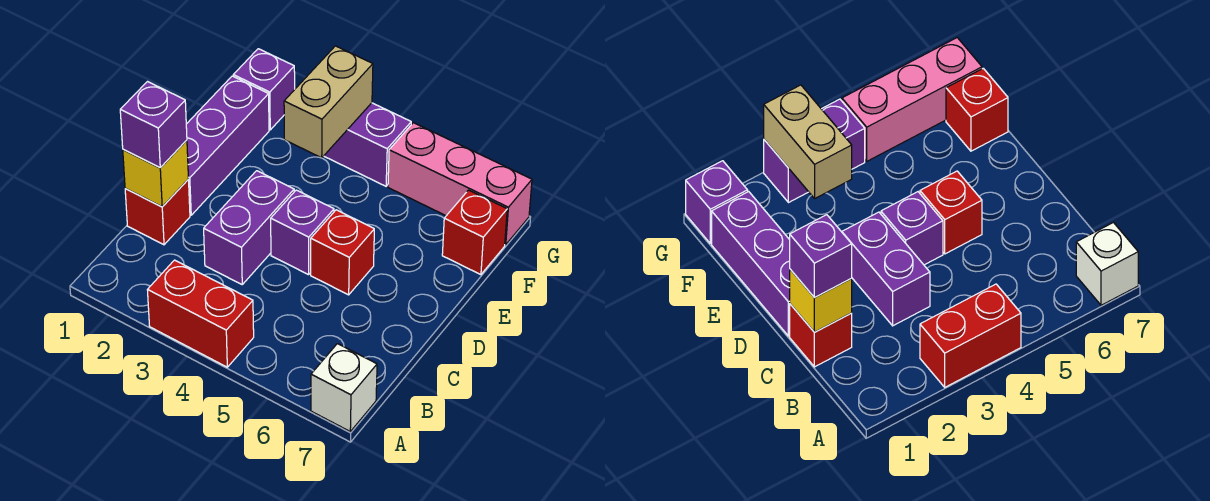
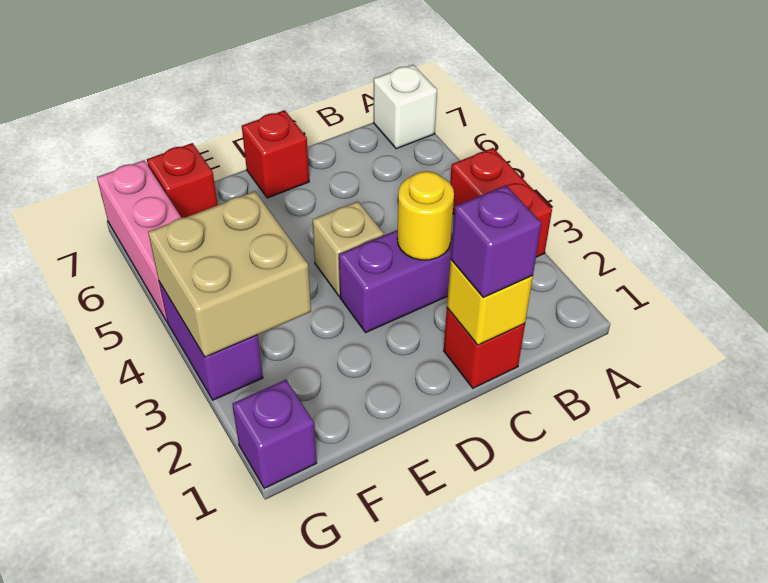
none -> yellow 1x1 round brick [397,171,454,260]
purple 1x3 brick [186,76,269,215] -> none
purple 1x1 brick [271,190,334,275] -> tan 1x1 brick [312,201,384,296]
red 1x1 brick [311,210,374,295] -> red 1x1 brick moved to [242,110,309,198]
tan 1x2 brick [284,46,373,158] -> tan 2x2 brick [148,191,311,357]

